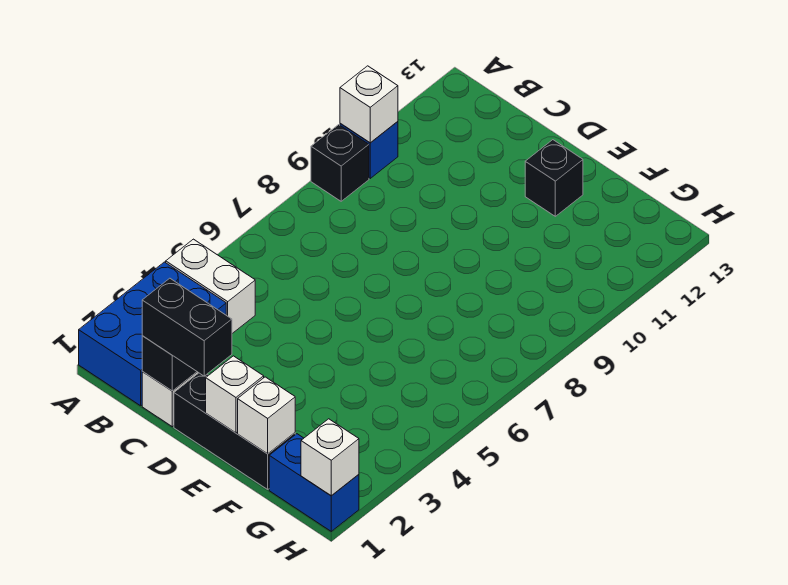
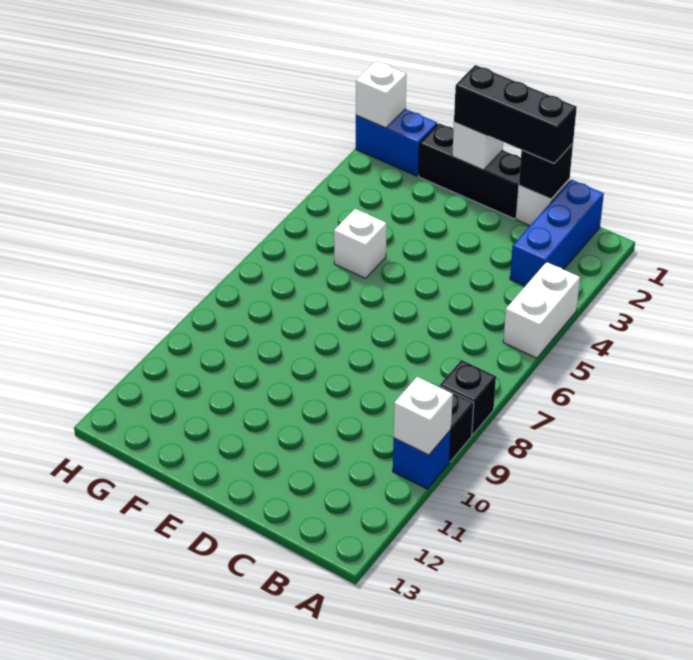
blue 2x3 brick [79,262,226,406] -> blue 1x3 brick [510,180,604,286]
white 1x2 brick [166,239,255,333] -> white 1x2 brick turned to [503,262,580,358]
black 1x2 brick [142,278,232,376] -> black 1x3 brick [454,65,577,163]
black 1x1 brick [525,140,583,216] -> black 1x1 brick moved to [440,360,496,435]
white 1x1 brick [238,377,295,454] -> white 1x1 brick moved to [334,209,387,279]

